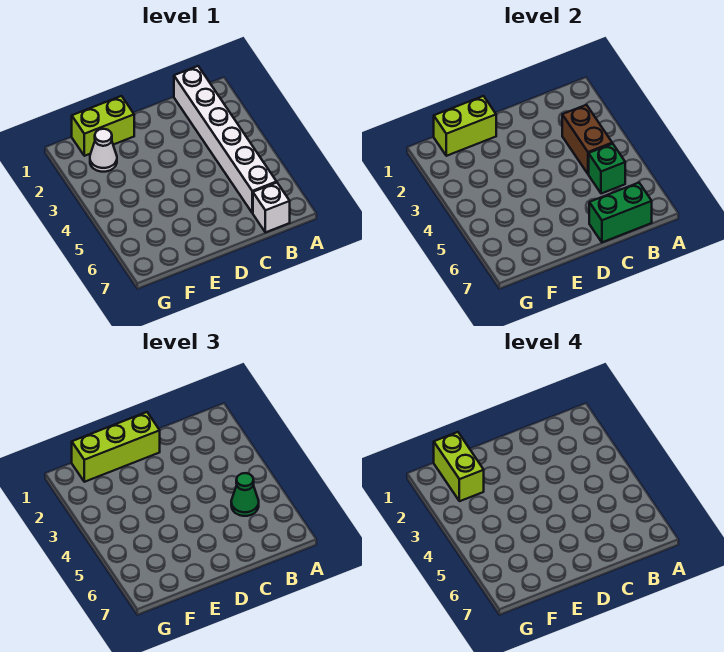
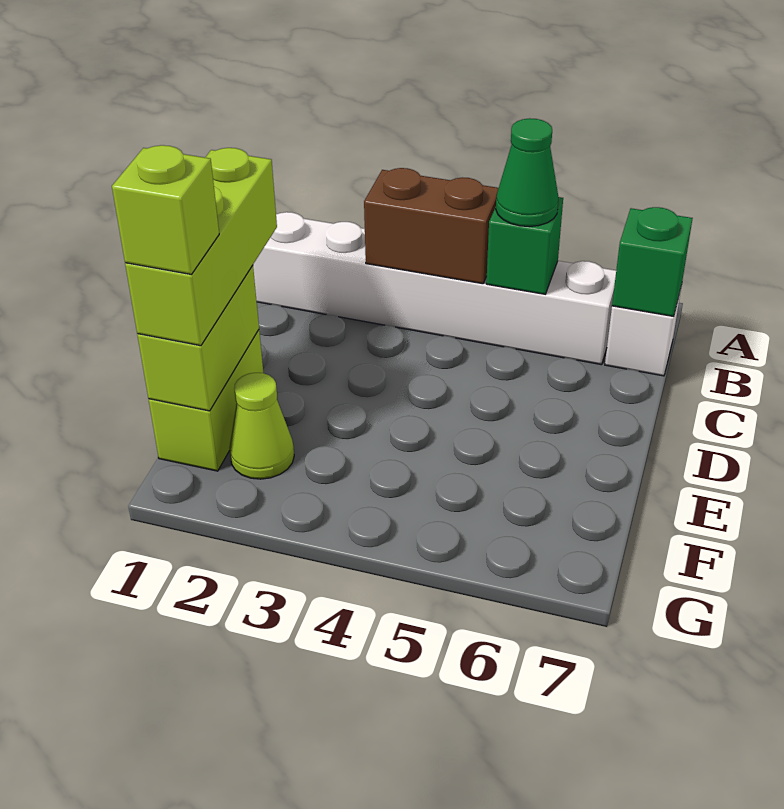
green 1x2 brick [589,183,652,242] -> green 1x1 brick [612,207,693,316]
lime 1x2 brick [434,432,484,501] -> lime 1x1 brick [112,145,219,275]
white 1x1 cone [90,129,117,172] -> lime 1x1 cone [229,373,294,479]

